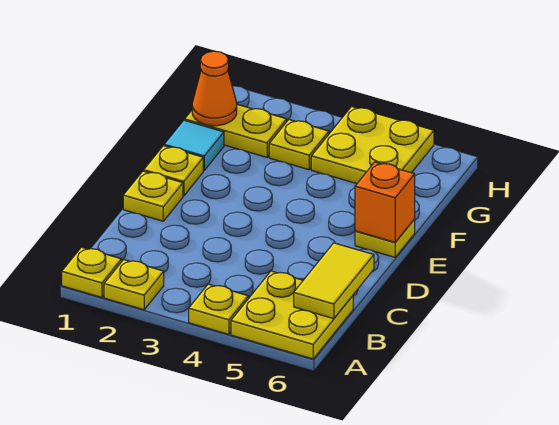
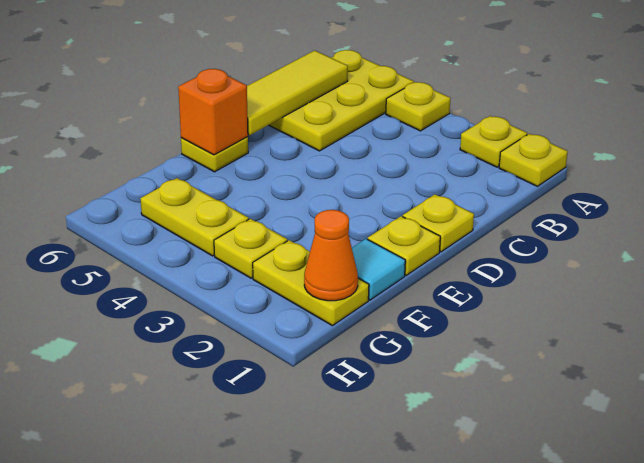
yellow 2x2 plate [231,271,353,359] -> yellow 2x3 plate [269,50,414,151]
yellow 1x2 tile [294,243,374,319] -> yellow 1x3 tile [247,50,348,135]
yellow 2x2 plate [311,106,434,184] -> yellow 1x2 plate [140,178,249,256]

